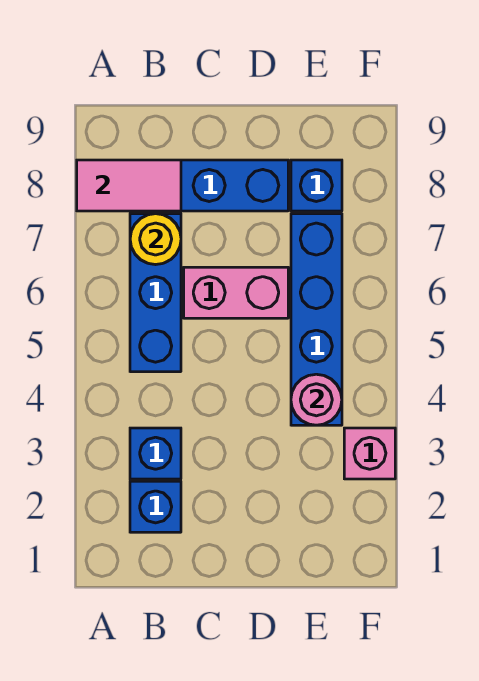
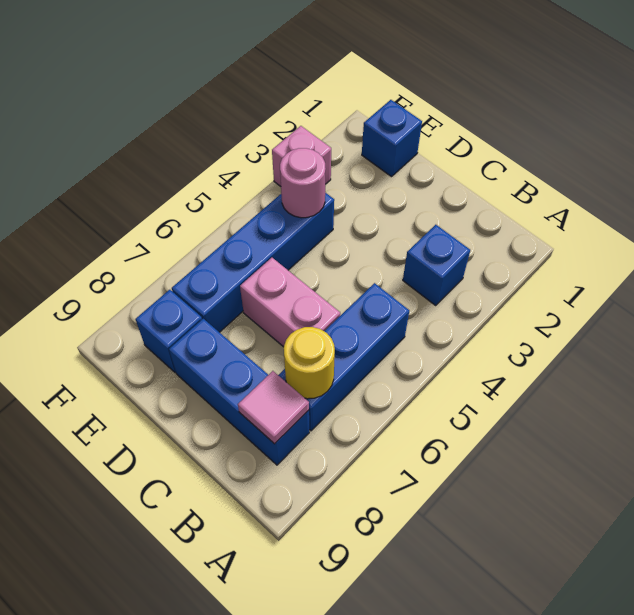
pink 1x2 tile [77,160,181,211] -> pink 1x1 tile [238,371,309,444]
blue 1x1 brick [130,481,181,532] -> blue 1x1 brick moved to [362,100,422,177]

